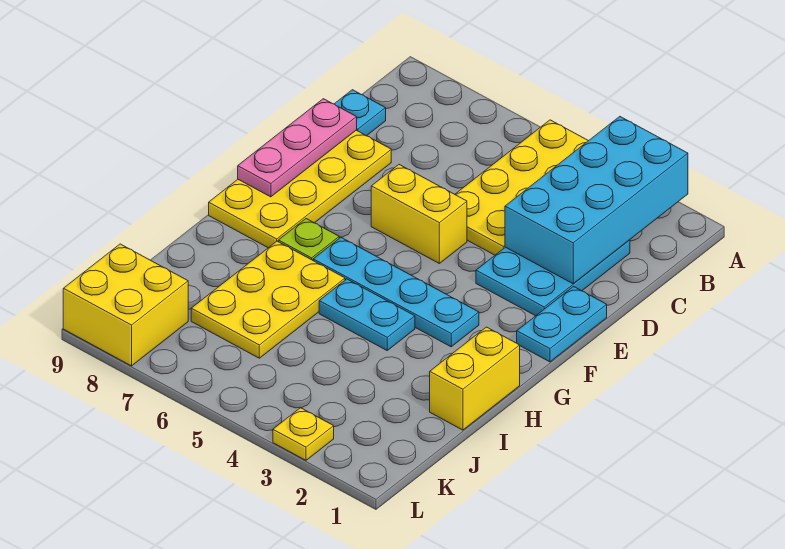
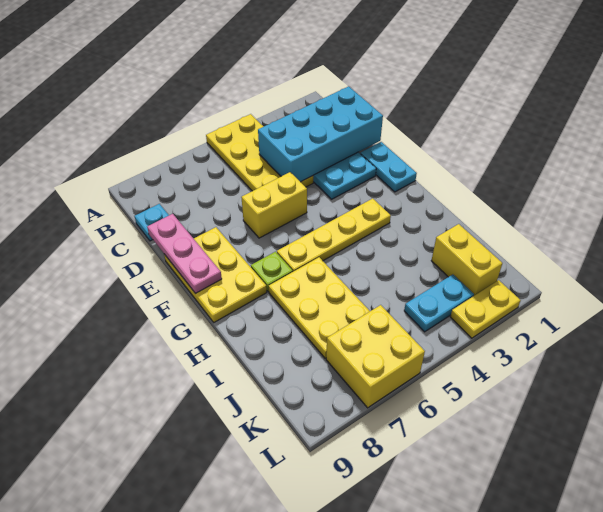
cyan 2x4 brick [505,117,688,284] -> cyan 2x4 brick turned to [258,86,383,182]
yellow 2x4 plate [209,130,391,248] -> yellow 2x3 plate [164,227,267,322]
cyan 1x4 plate [313,237,479,347] -> yellow 1x4 plate [277,198,391,272]
yellow 1x2 brick [430,327,520,430] -> yellow 1x2 brick moved to [431,224,502,296]
cyan 1x2 plate [319,279,415,350] -> cyan 1x2 plate moved to [404,274,474,332]
yellow 2x2 brick [63,244,188,366] -> yellow 2x2 brick moved to [326,305,425,408]
yellow 1x1 plate [273,408,334,460] -> yellow 1x2 plate [450,280,521,338]

